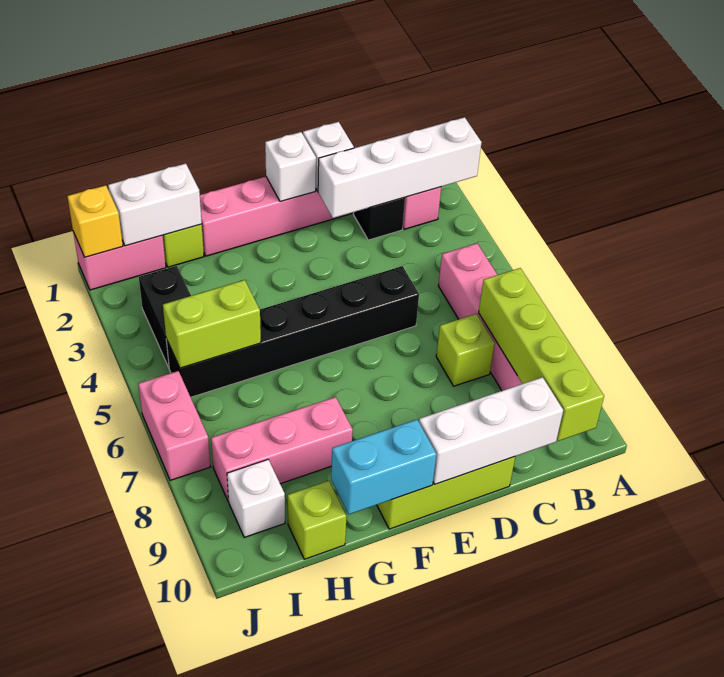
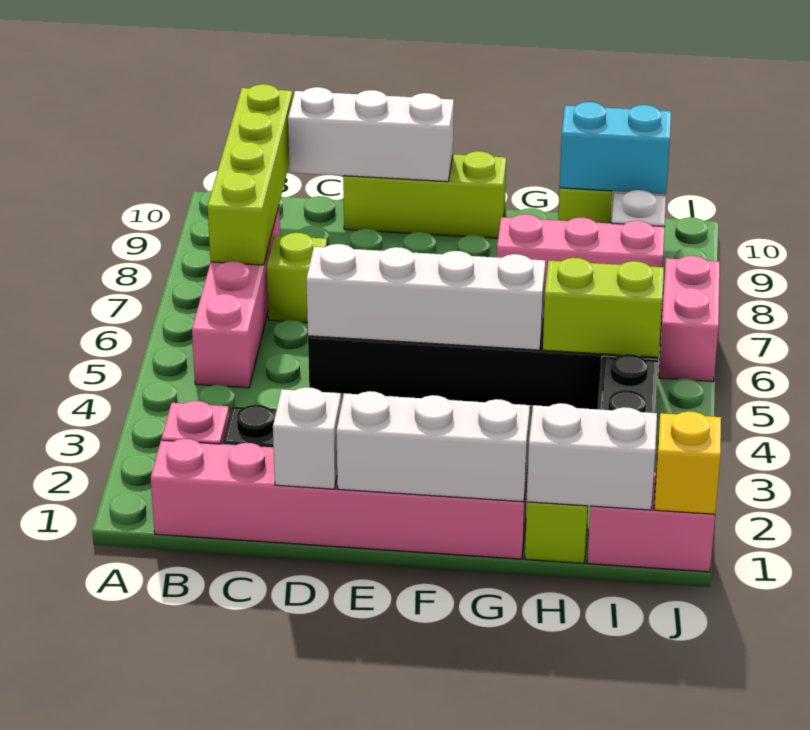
white 1x4 brick [318,117,482,218] -> white 1x4 brick moved to [306,244,545,350]
white 1x1 brick [265,132,316,202] -> white 1x3 brick [336,391,530,502]
cyan 1x2 brick [331,420,436,514] -> cyan 1x2 brick moved to [560,102,671,194]

